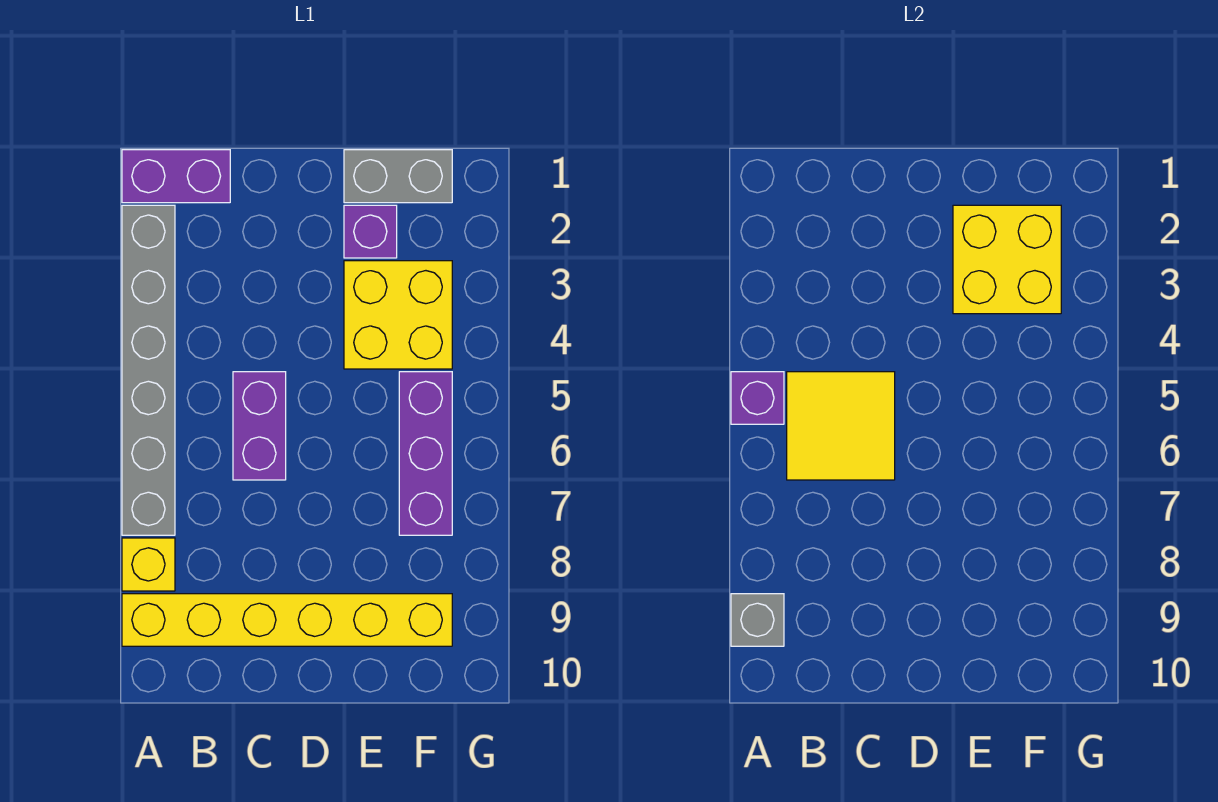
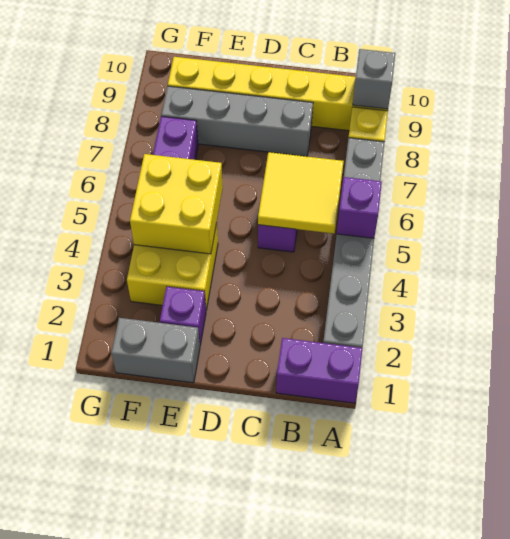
none -> grey 1x4 brick [161,86,313,157]
yellow 2x2 brick [953,205,1061,314] -> yellow 2x2 brick moved to [130,154,223,254]

